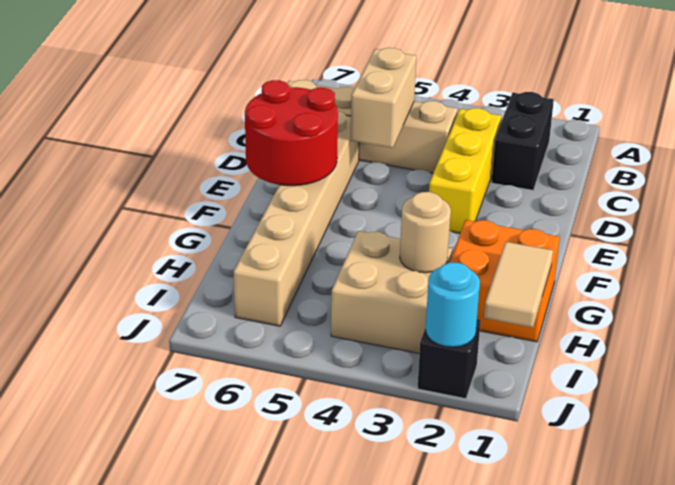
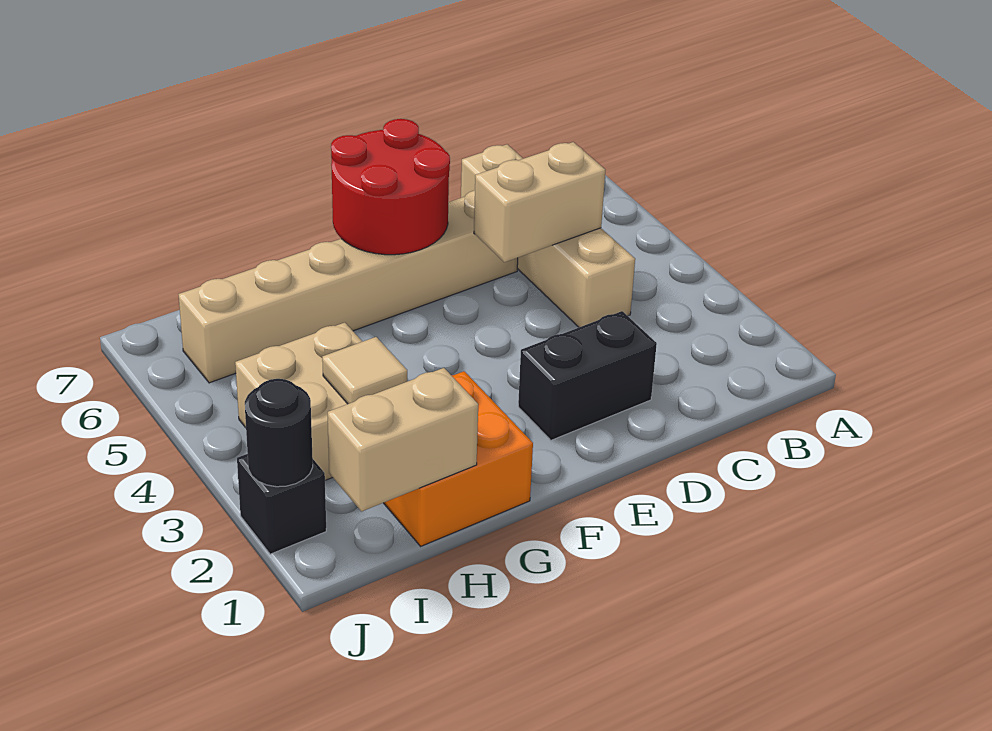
black 1x2 brick [491,92,554,190] -> black 1x2 brick moved to [518,311,657,440]
yellow 1x3 brick [429,108,502,233] -> none
tan 1x2 tile [484,242,553,327] -> tan 1x2 brick [328,368,478,511]
tan 1x1 round brick [400,192,451,273] -> tan 1x1 tile [322,337,407,404]
cyan 1x1 round brick [425,262,480,347] -> black 1x1 round brick [245,379,313,487]

